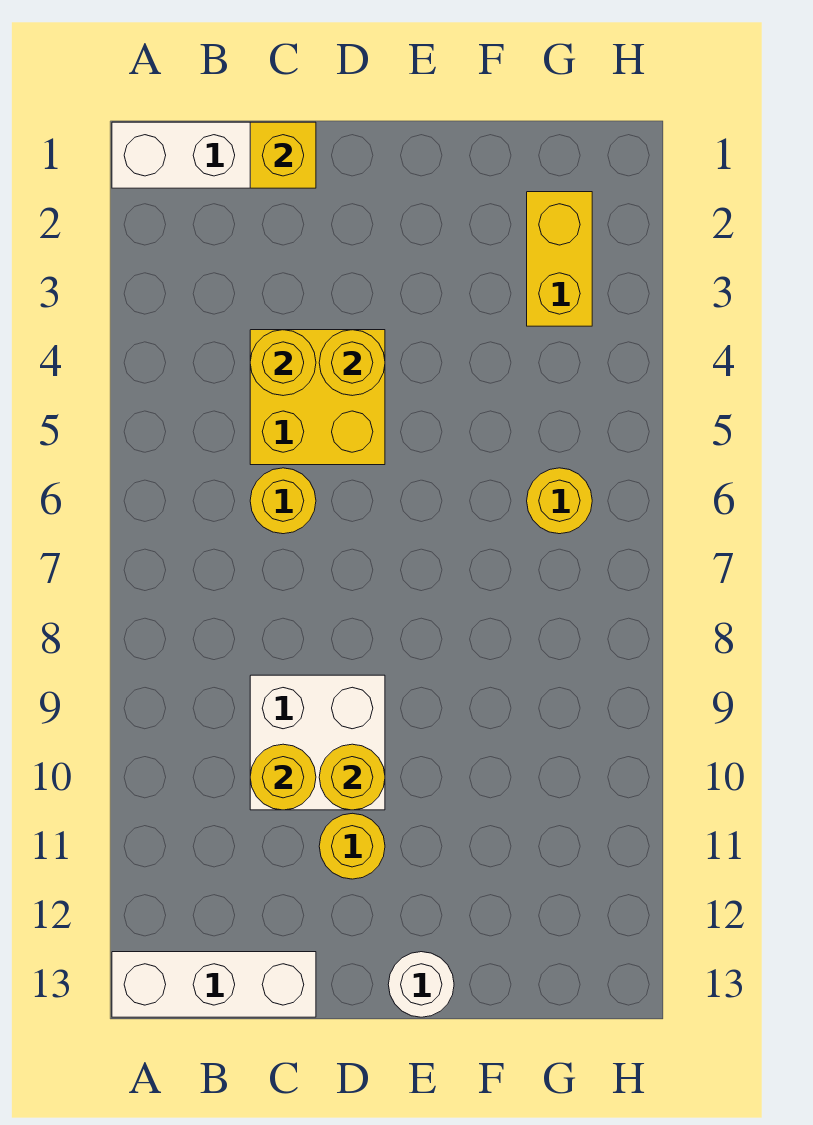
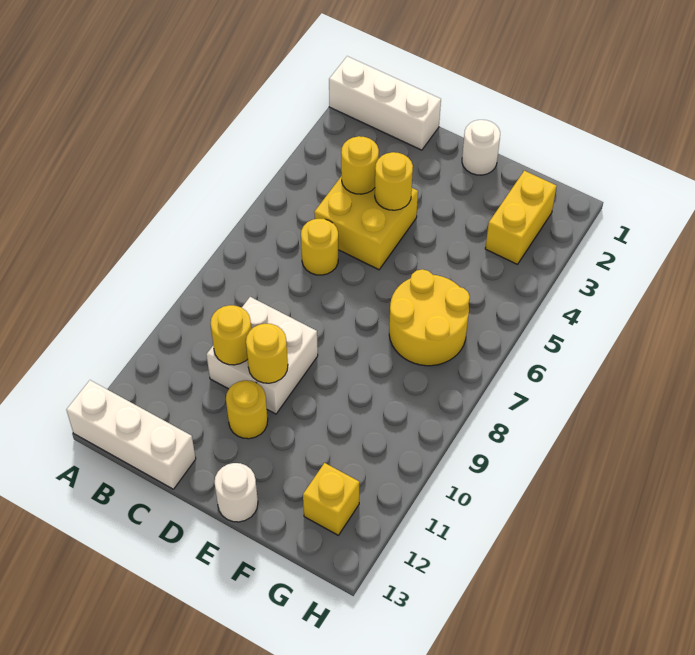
yellow 1x1 brick [250,122,316,188] -> yellow 1x1 brick moved to [303,463,360,535]
none -> white 1x1 round brick [462,120,500,175]
yellow 1x1 round brick [527,468,592,534] -> yellow 2x2 round brick [389,269,470,366]

